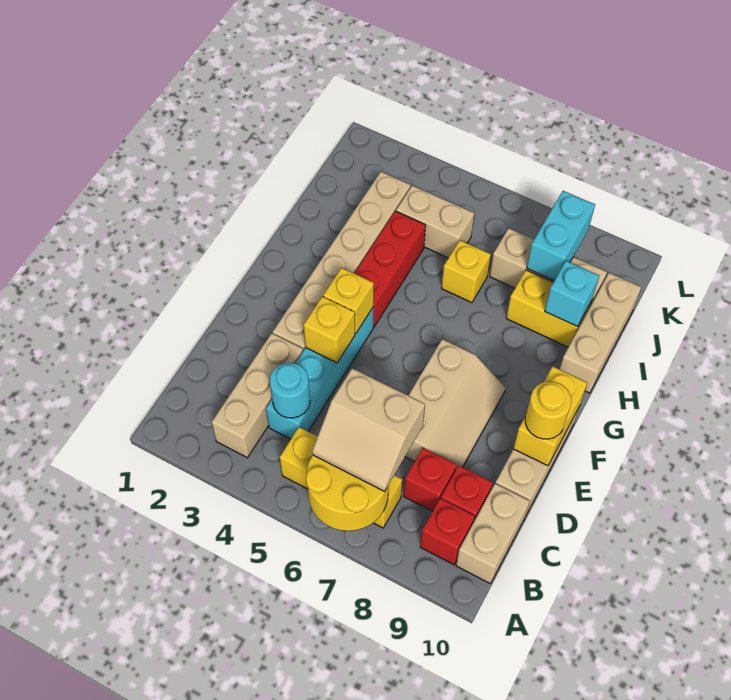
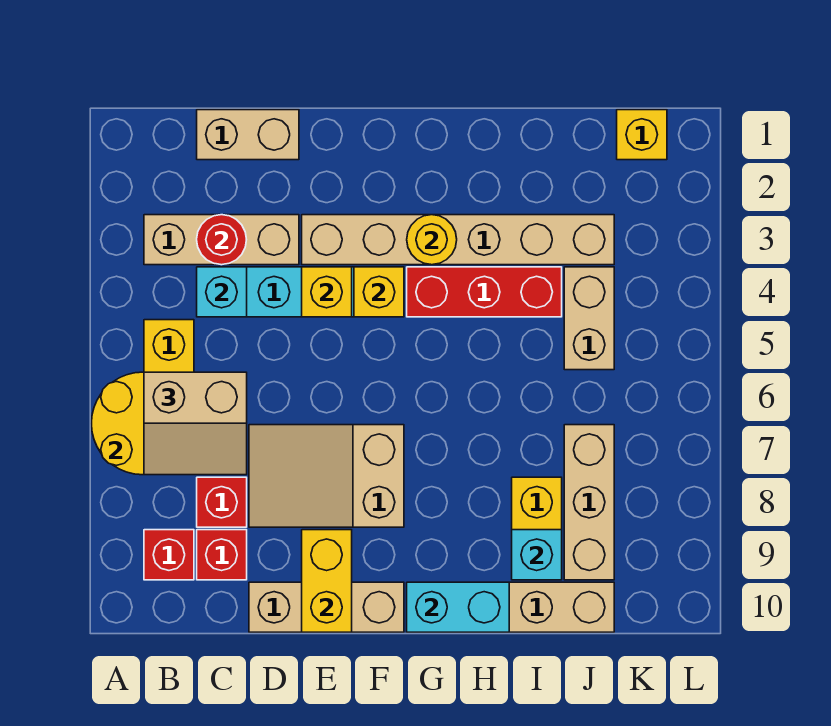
tan 2x2 slope [312,368,425,492] -> tan 2x2 slope turned to [144,372,247,475]
tan 1x2 brick [456,484,530,584] -> tan 1x2 brick moved to [197,110,299,160]
none -> red 1x1 round brick [197,215,247,265]
cyan 1x1 round brick [270,363,310,418] -> cyan 1x1 brick [197,267,247,317]
tan 2x3 slope [405,339,506,469] -> tan 2x3 slope turned to [249,425,404,527]
yellow 1x2 brick [514,366,587,466] -> yellow 1x2 brick turned to [302,530,352,632]
yellow 1x1 round brick [525,381,571,439] -> yellow 1x1 round brick moved to [407,215,457,265]
yellow 1x1 brick [442,240,491,303] -> yellow 1x1 brick moved to [617,110,667,160]
cyan 1x2 brick [527,191,595,281] -> cyan 1x2 brick moved to [407,582,509,632]

